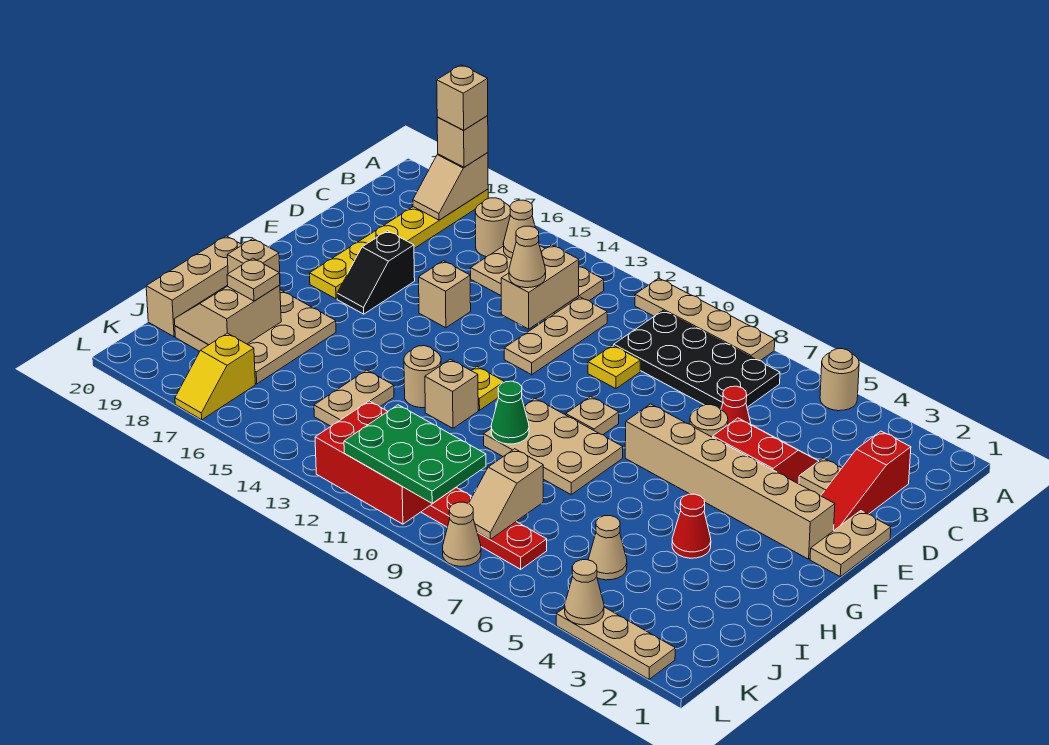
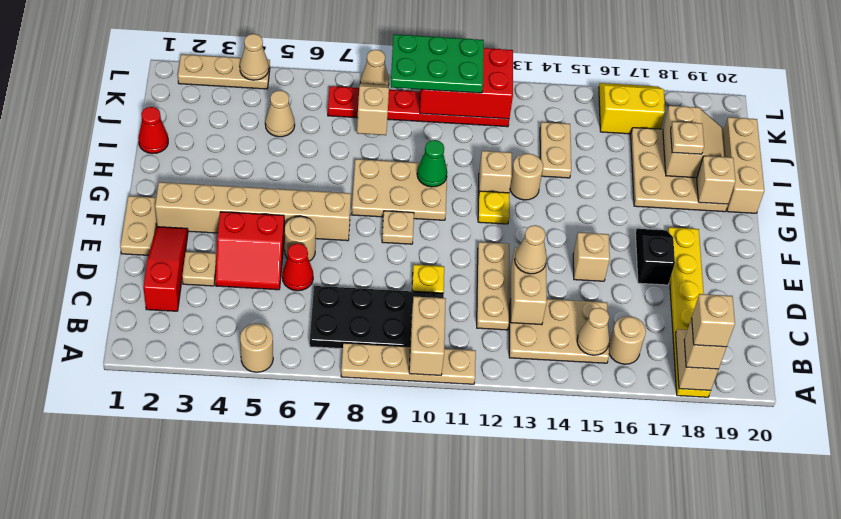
none -> tan 1x2 brick [409,296,446,375]
red 1x1 cone [672,494,711,558] -> red 1x1 cone moved to [138,107,168,154]
yellow 1x2 slope [175,333,255,420] -> yellow 2x2 slope [599,83,665,134]

